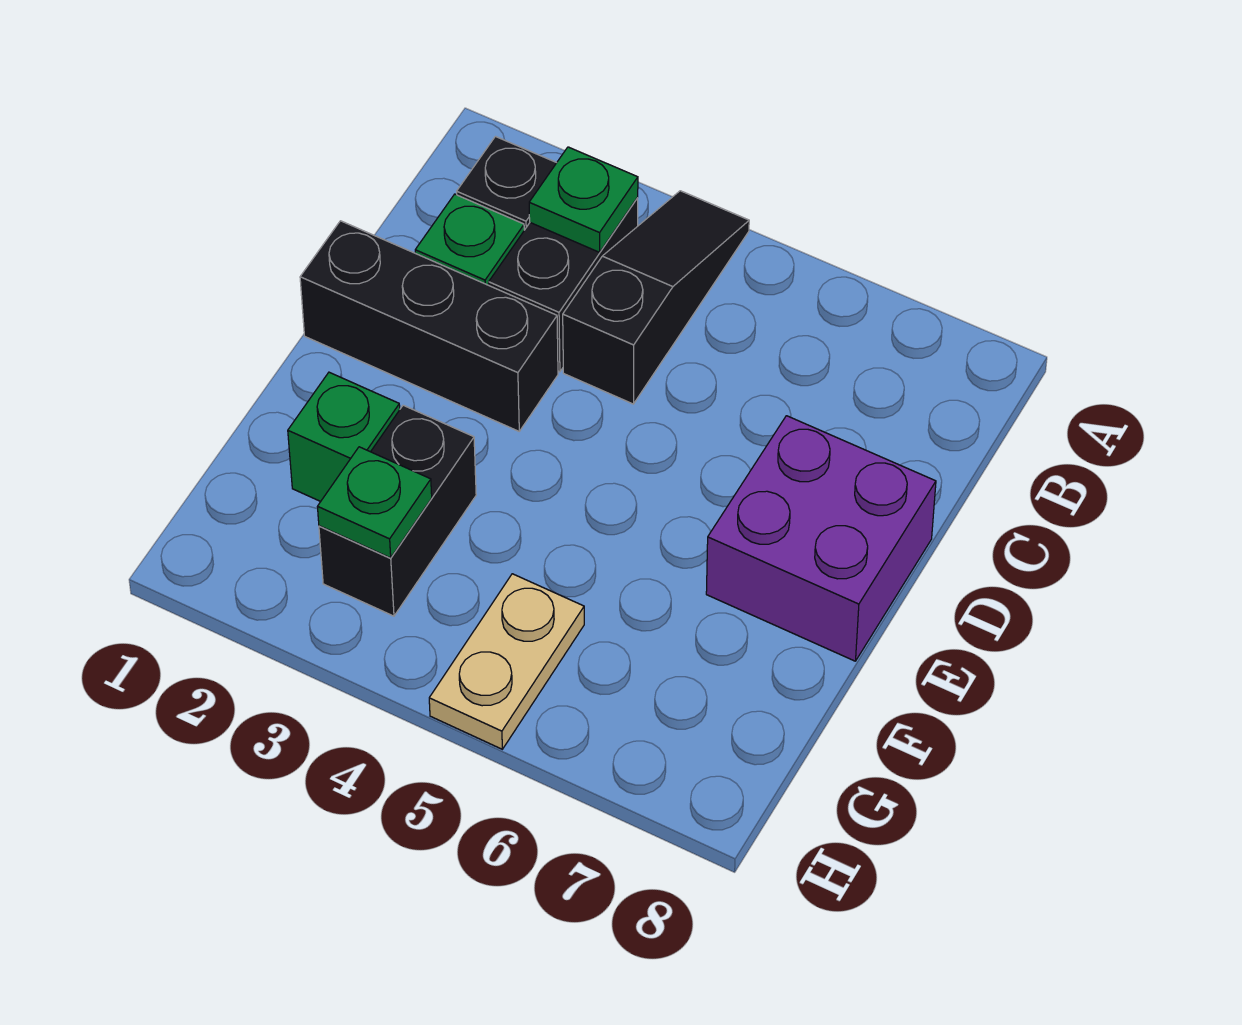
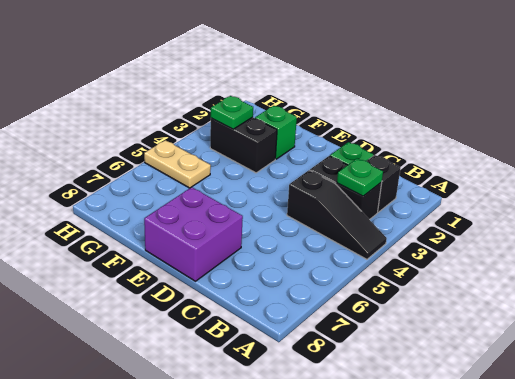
black 1x3 brick [300,221,558,431] -> none

